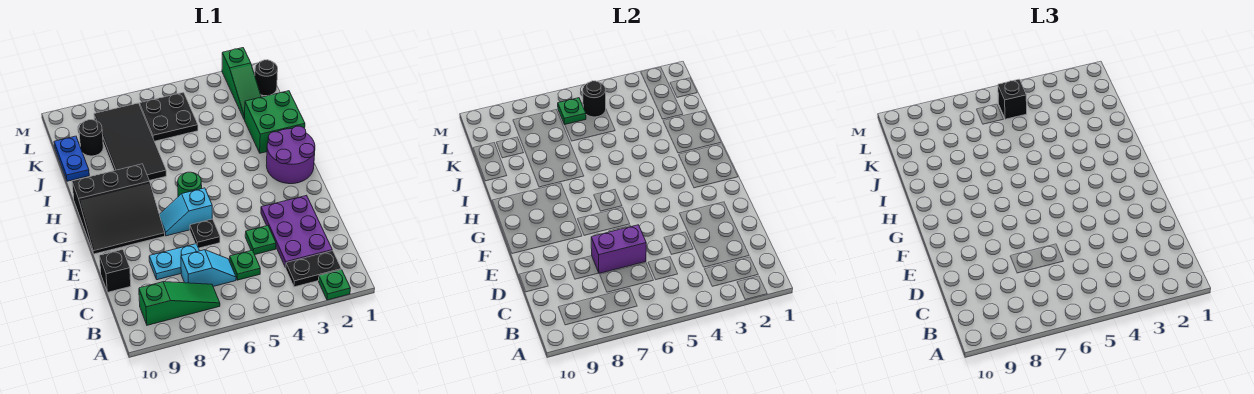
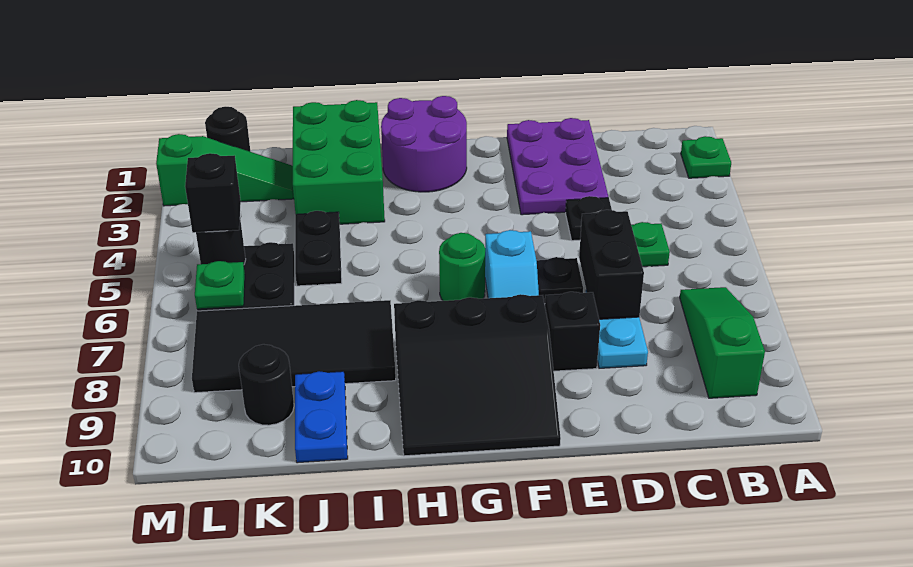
black 1x2 plate [286,251,341,287] -> black 1x2 plate moved to [295,211,342,286]
purple 2x3 plate [261,195,332,268] -> purple 2x3 plate turned to [507,118,608,215]
cyan 1x2 slope [181,250,236,286] -> none
green 1x1 plate [245,226,276,255] -> black 1x1 plate [566,196,612,241]
purple 1x2 brick [591,225,646,273] -> black 1x2 brick [579,210,644,319]
black 1x1 brick [99,249,131,292] -> black 1x1 brick moved to [545,292,600,371]
black 3x3 slope [72,164,165,254] -> black 3x3 slope turned to [394,294,561,456]
green 2x2 brick [245,91,305,153] -> green 2x3 brick [293,100,385,224]
blue 1x2 plate [54,136,89,181] -> blue 1x2 plate turned to [295,371,348,463]

